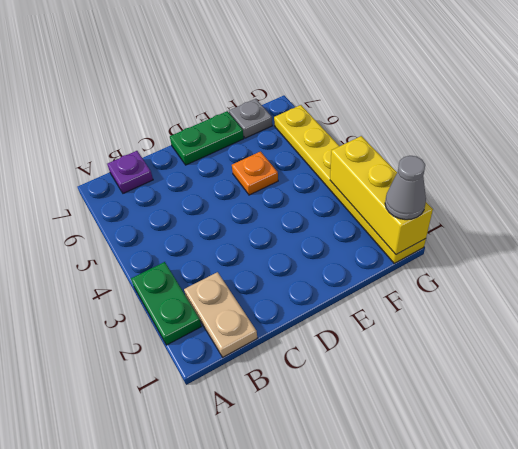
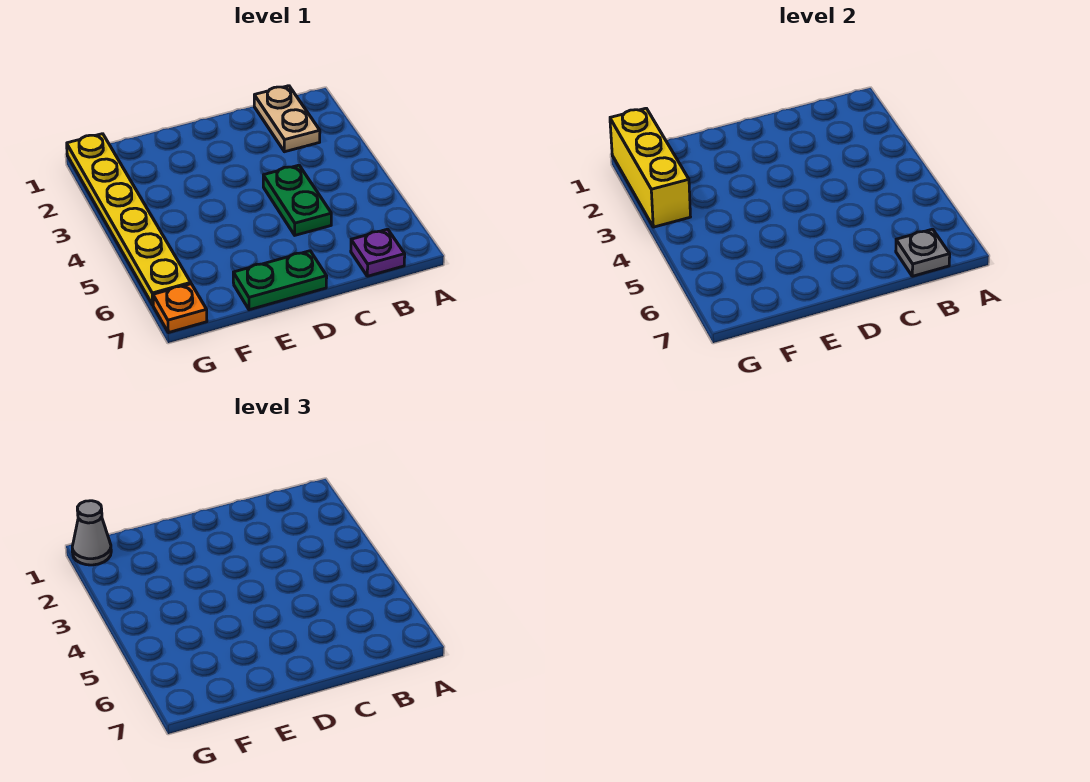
green 1x2 plate [131,262,201,345] -> green 1x2 plate moved to [263,165,331,235]
orange 1x1 plate [232,152,278,195] -> orange 1x1 plate moved to [153,284,207,333]
grey 1x1 plate [229,99,272,138] -> grey 1x1 plate moved to [896,229,950,276]

